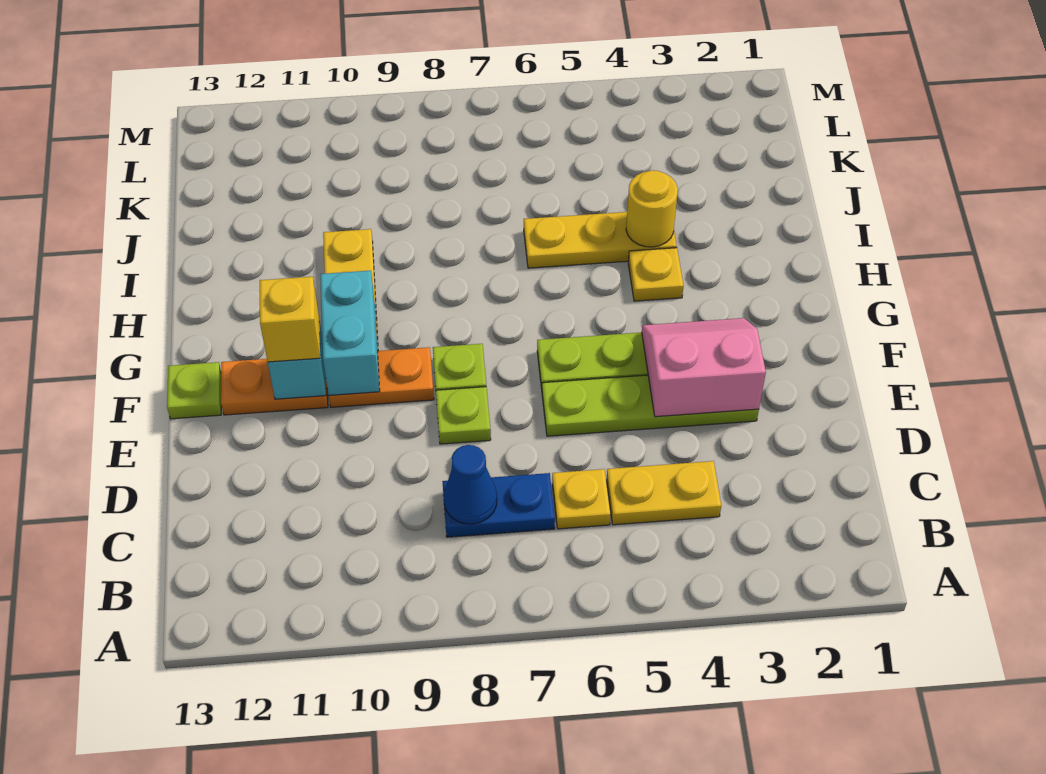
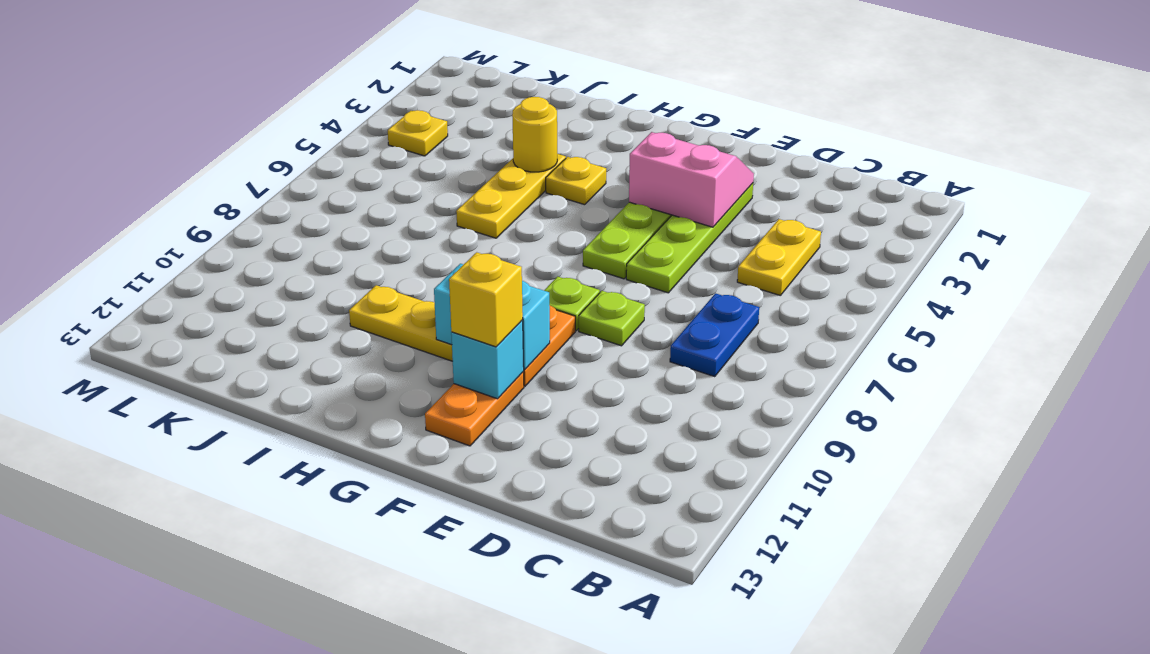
yellow 1x1 plate [552,469,611,529] -> yellow 1x1 plate moved to [388,110,448,156]
blue 1x1 cone [444,445,497,524] -> none
pink 2x2 slope [642,318,766,417] -> pink 2x2 slope turned to [629,132,754,227]
lime 1x1 plate [167,362,221,419] -> none

